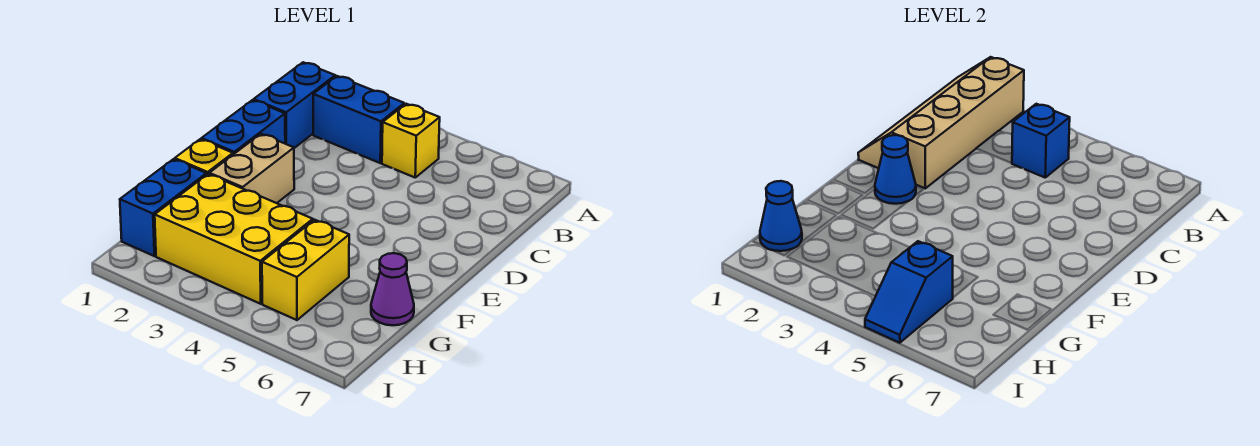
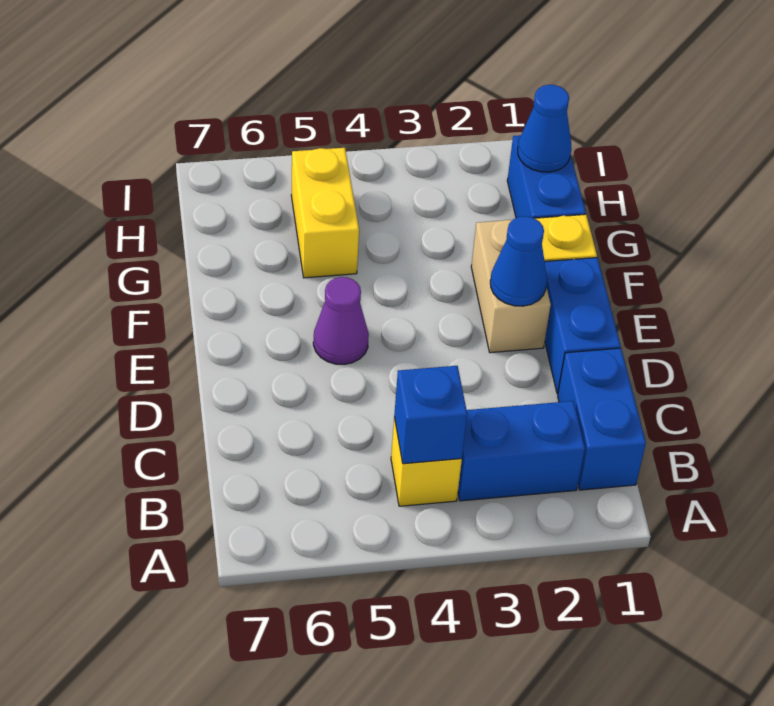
tan 2x4 slope [858,57,1024,188] -> none
yellow 2x3 brick [155,174,313,304] -> none
purple 1x1 cone [371,253,414,325] -> purple 1x1 cone moved to [313,277,369,364]
blue 1x2 slope [865,241,953,343] -> none

